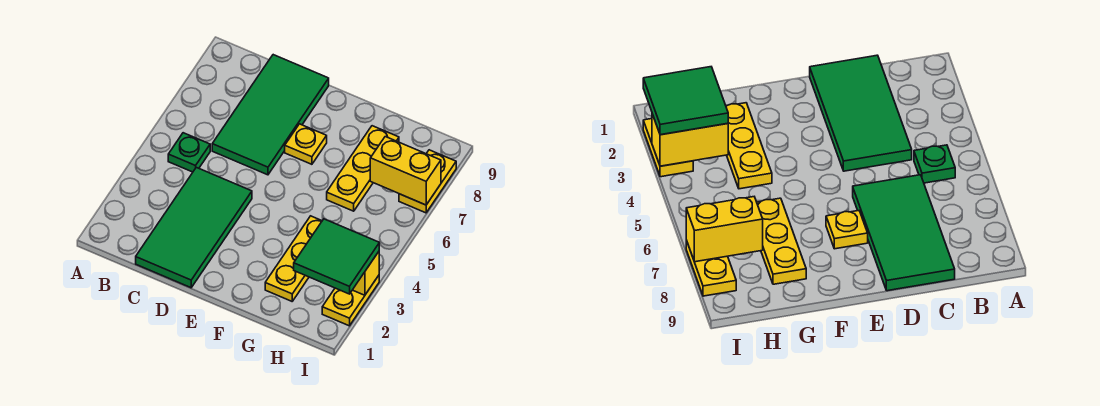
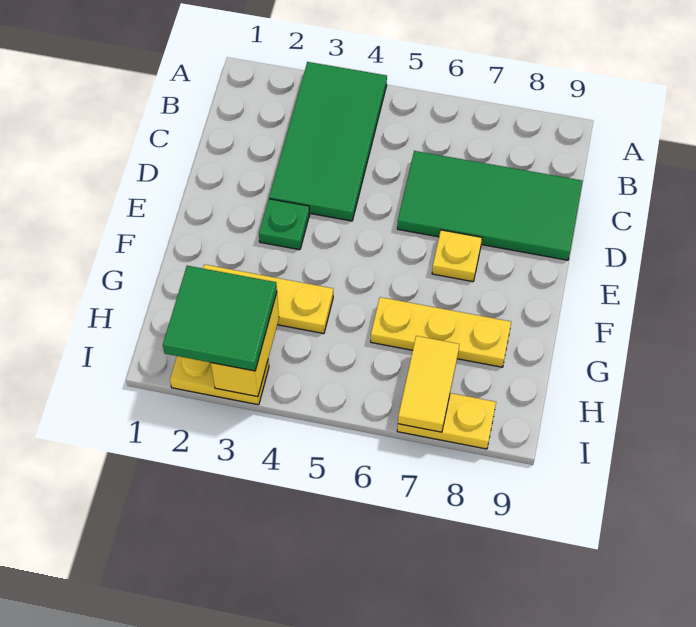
green 1x1 plate [168,133,210,172] -> green 1x1 plate moved to [259,199,310,250]
green 2x4 tile [136,167,252,288] -> green 2x4 tile turned to [269,62,387,221]
yellow 1x2 brick [370,137,441,205] -> yellow 1x2 tile [398,336,459,432]

